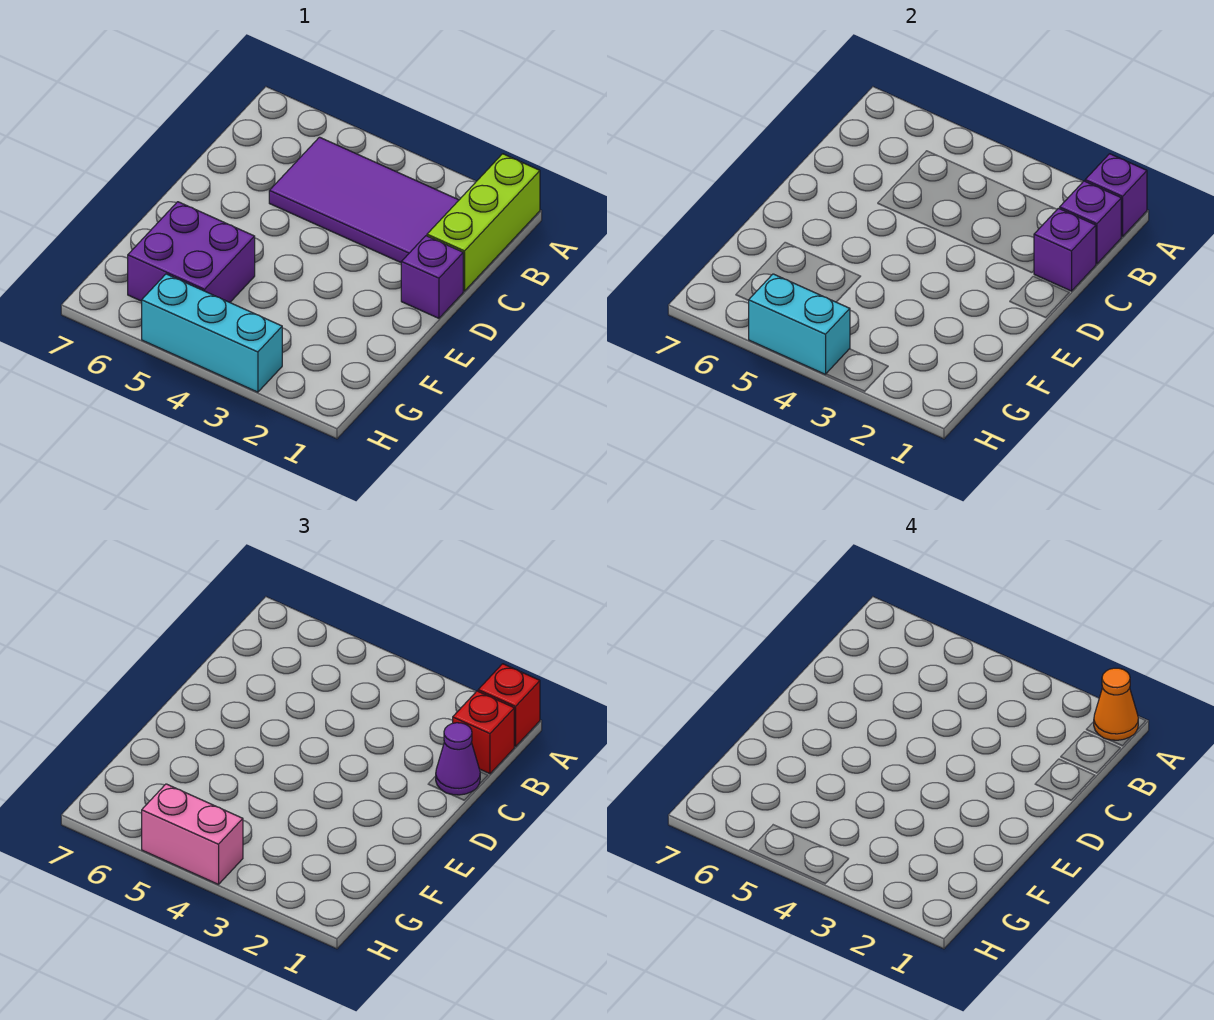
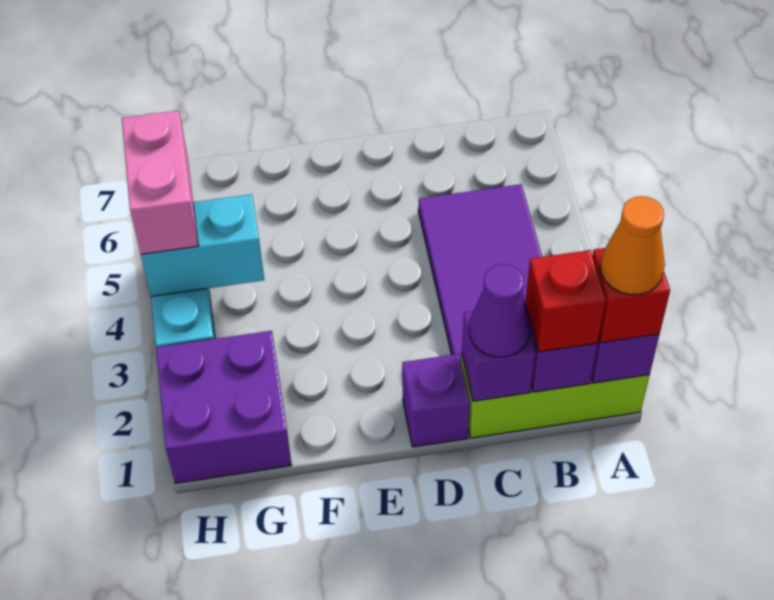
purple 2x2 brick [128,202,255,302] -> purple 2x2 brick moved to [156,331,291,484]
cyan 1x2 brick [748,274,850,374] -> cyan 1x2 brick turned to [141,194,264,296]

